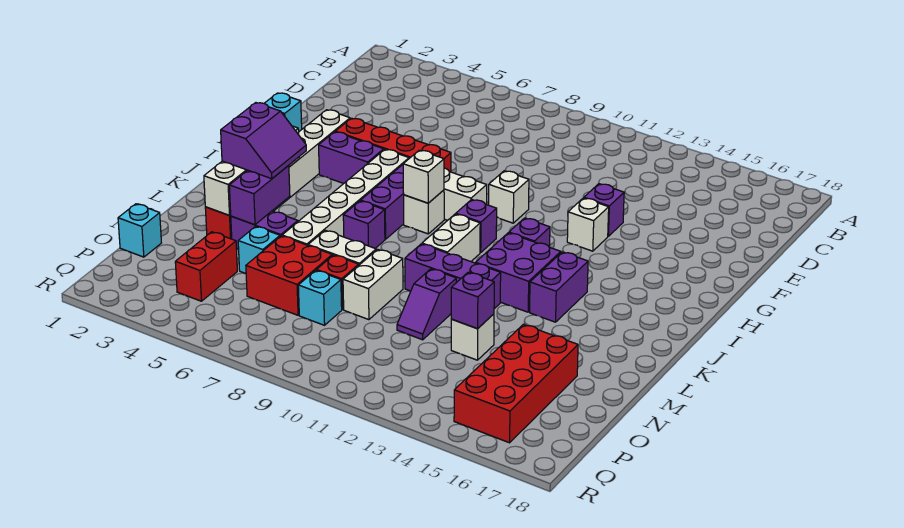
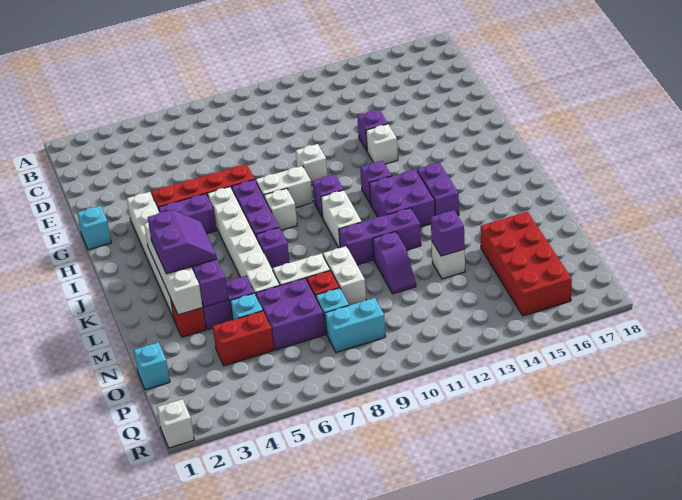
white 1x1 brick [403,150,444,203] -> white 1x1 brick moved to [157,399,194,448]
red 2x2 brick [246,236,332,315] -> purple 2x2 brick [256,278,325,350]
red 1x2 brick [175,232,237,301] -> red 1x2 brick turned to [213,311,274,366]
none -> cyan 1x2 brick [325,298,386,352]

